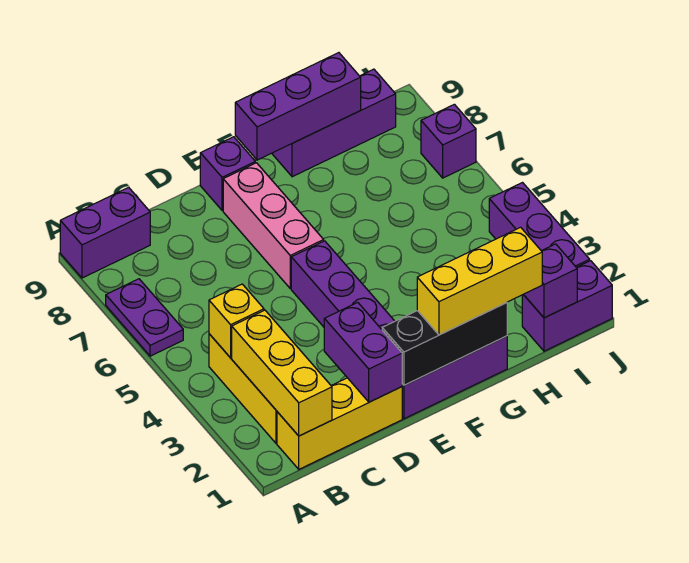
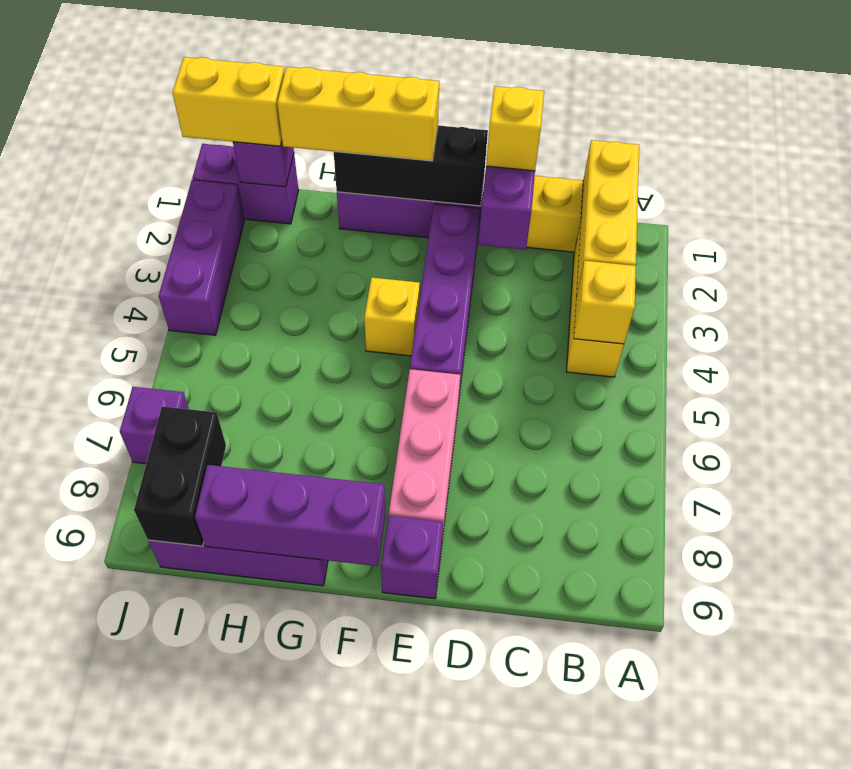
purple 1x2 plate [106,279,183,356] -> none
purple 1x2 brick [60,187,150,278] -> none
none -> yellow 1x1 brick [486,86,544,171]
none -> yellow 1x1 brick [364,278,420,356]
none -> yellow 1x2 brick [172,57,284,146]
none -> black 1x2 brick [134,406,226,546]

